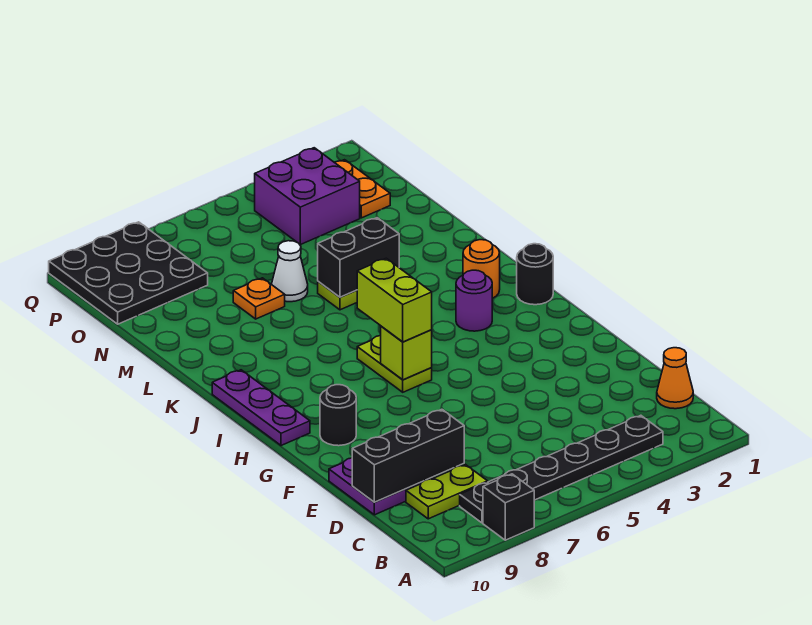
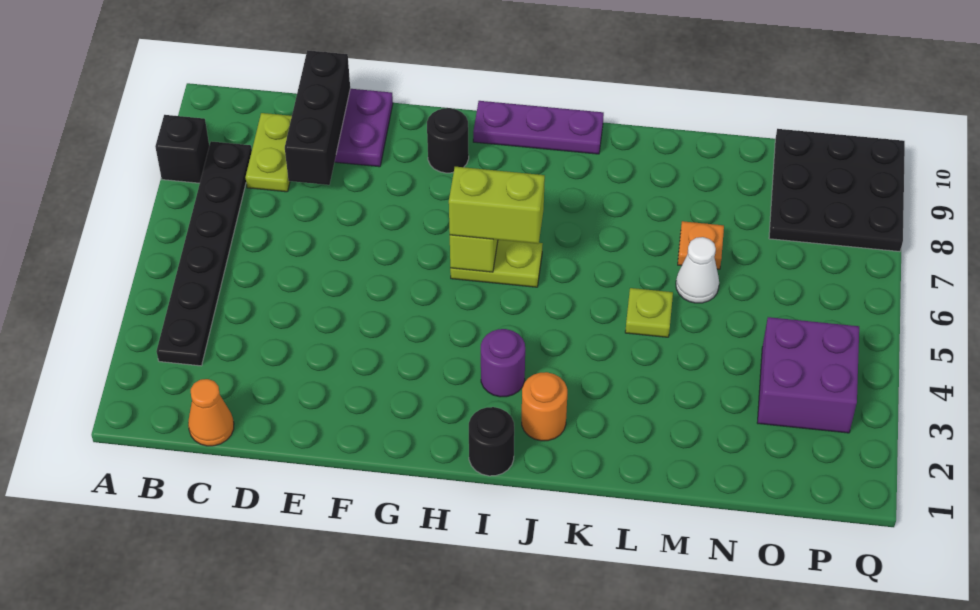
black 1x2 brick [318,218,399,297] -> none
orange 1x2 plate [334,160,390,218] -> none

